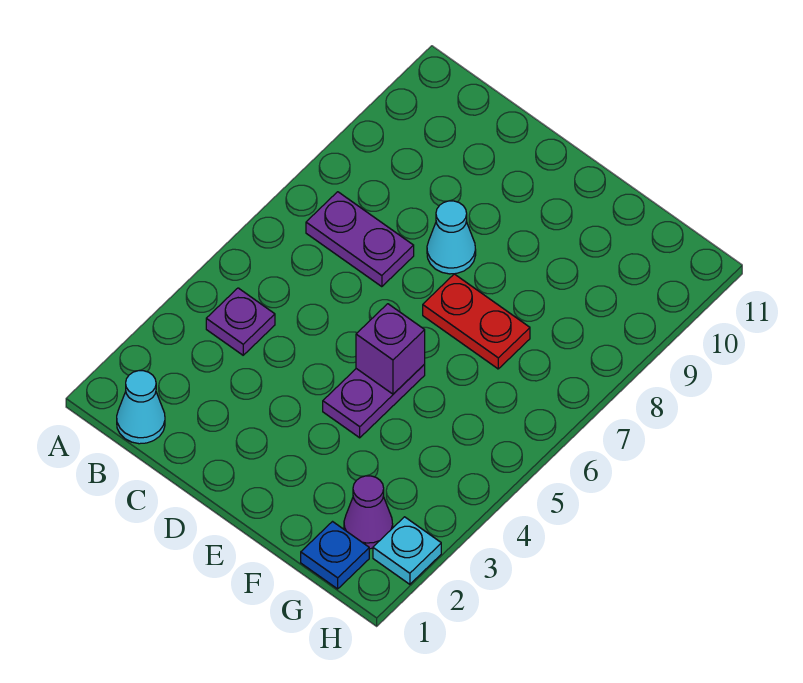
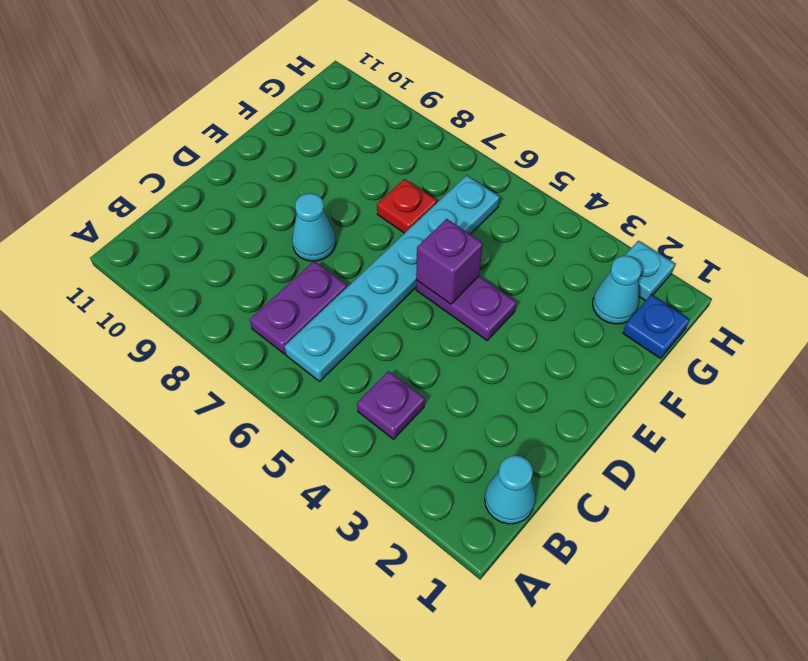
none -> cyan 1x6 plate [284,175,500,381]
red 1x2 plate [423,274,530,369] -> red 1x1 plate [377,179,437,233]
purple 1x1 cone [344,476,393,549] -> cyan 1x1 cone [592,256,642,324]

